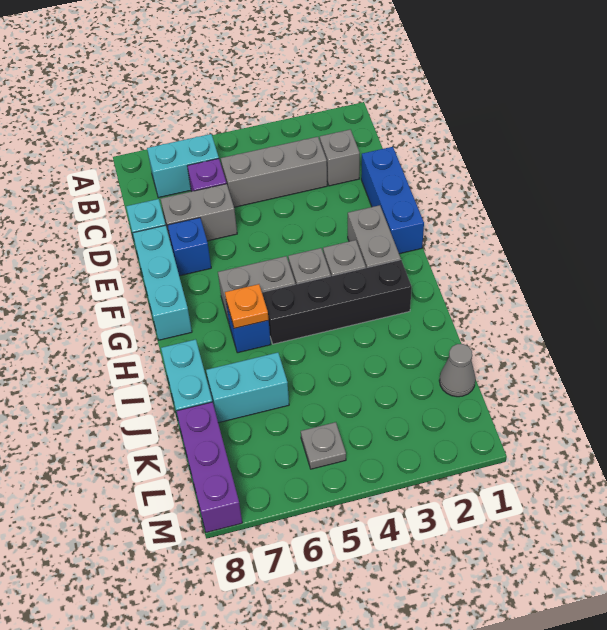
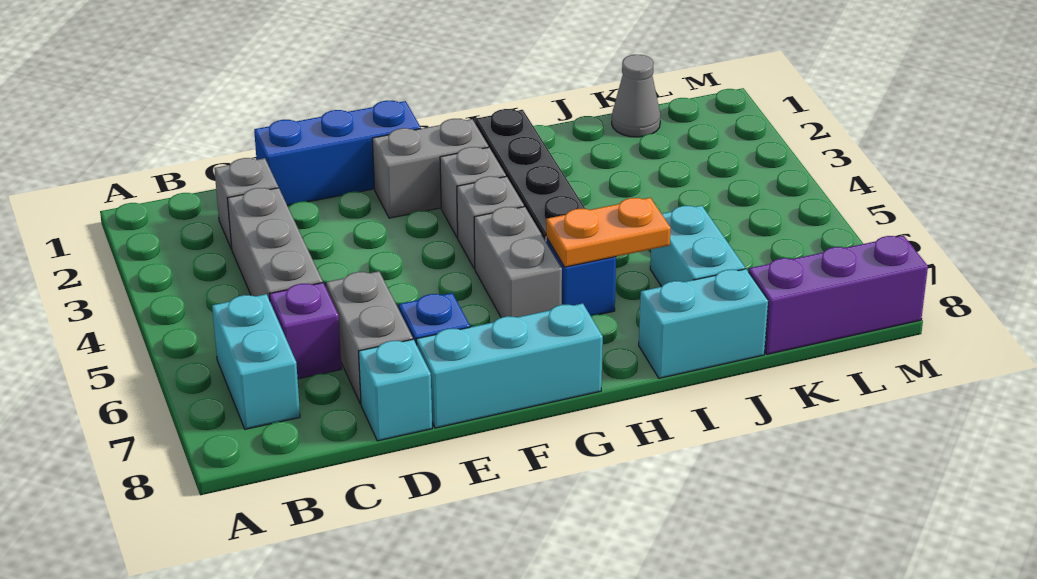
orange 1x1 plate [225,284,269,328] -> orange 1x2 plate [546,198,671,267]
grey 1x1 plate [301,422,346,469] -> none

